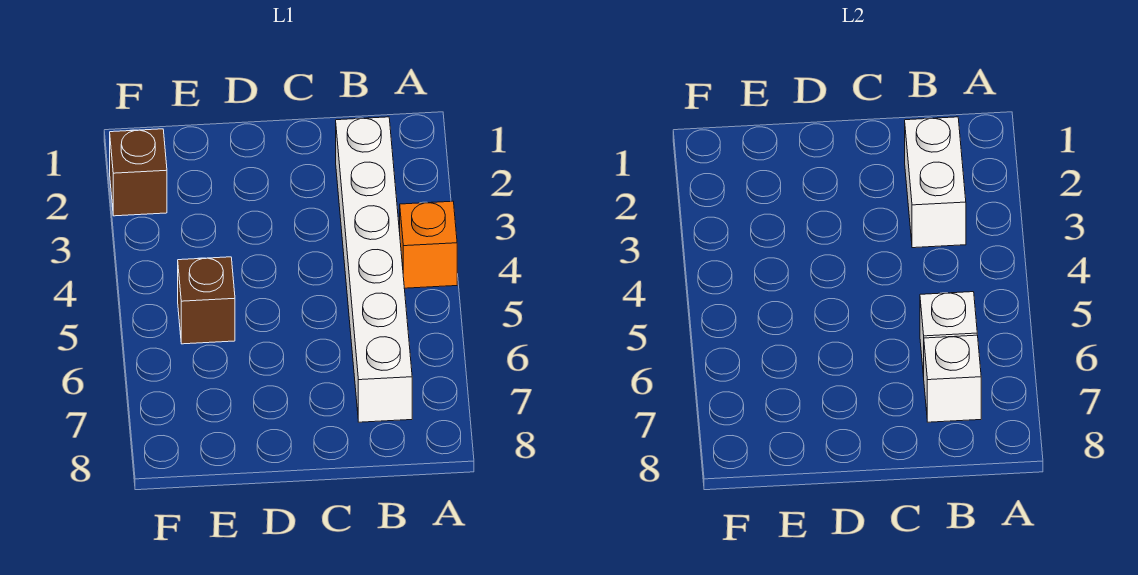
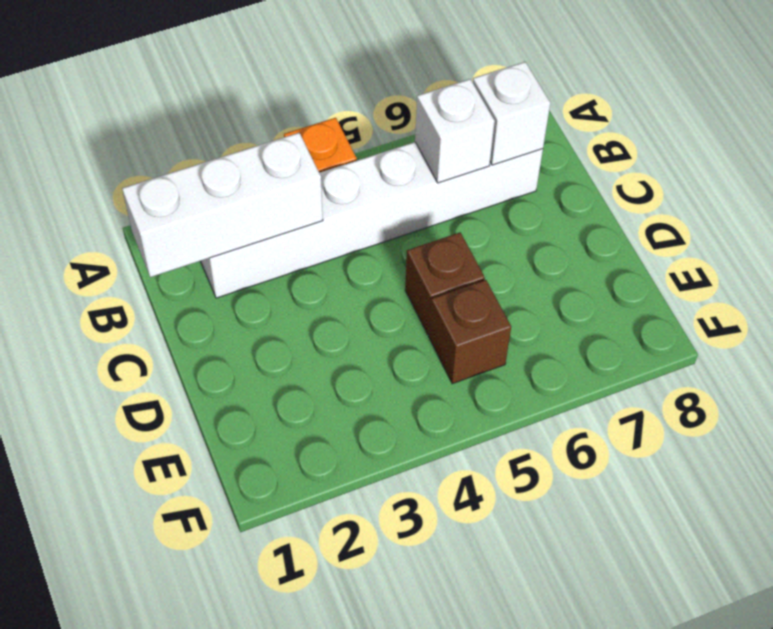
white 1x2 brick [905,117,966,248] -> white 1x3 brick [122,133,323,277]
brown 1x1 brick [110,129,167,216] -> brown 1x1 brick moved to [405,232,485,335]

